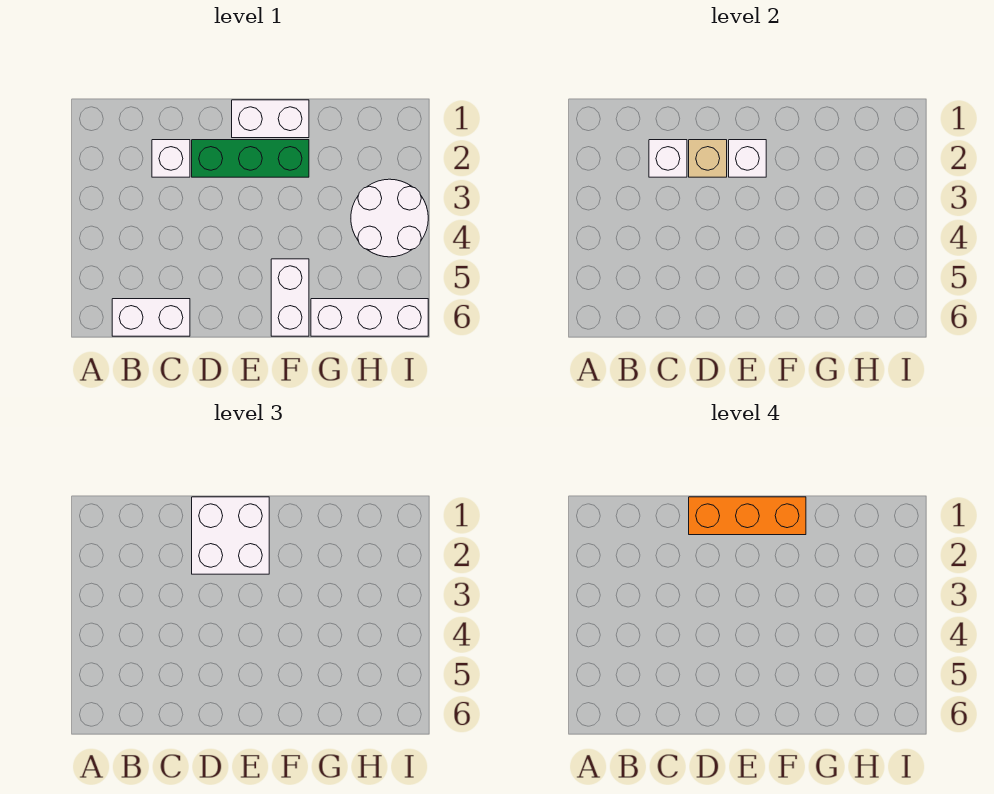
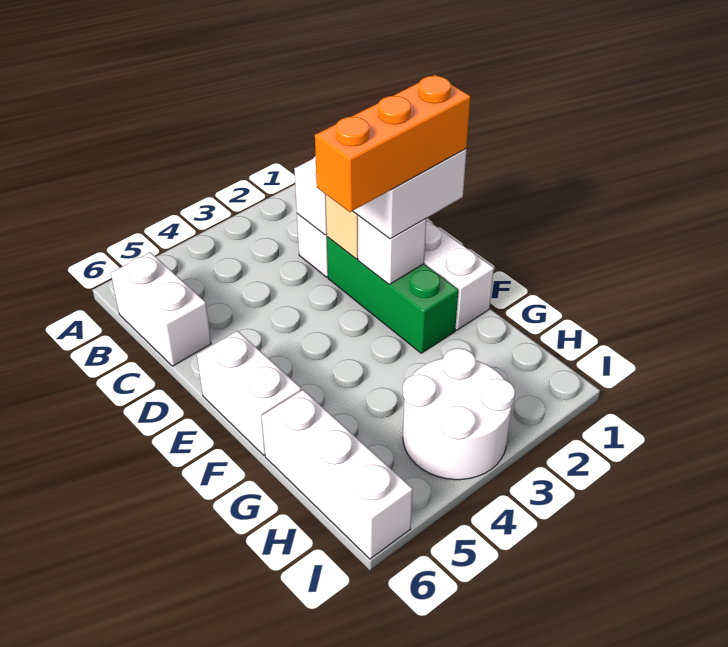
orange 1x3 brick [689,497,806,535] -> orange 1x3 brick turned to [315,74,471,212]
white 1x2 brick [271,259,309,336] -> white 1x2 brick turned to [197,331,301,455]

